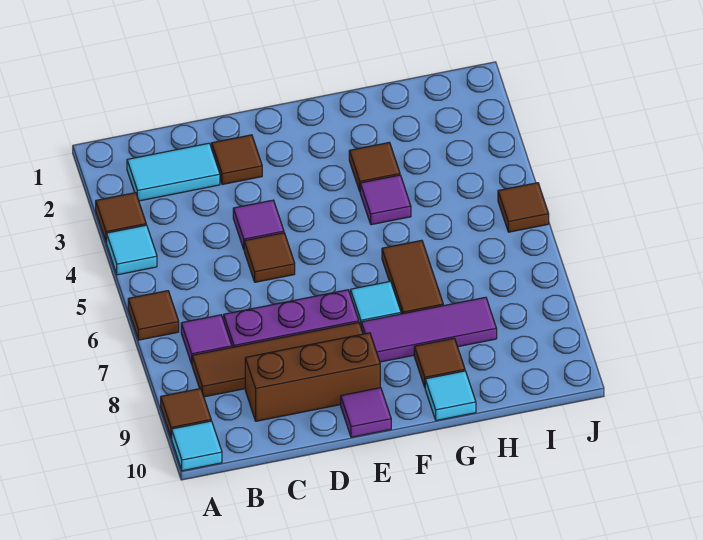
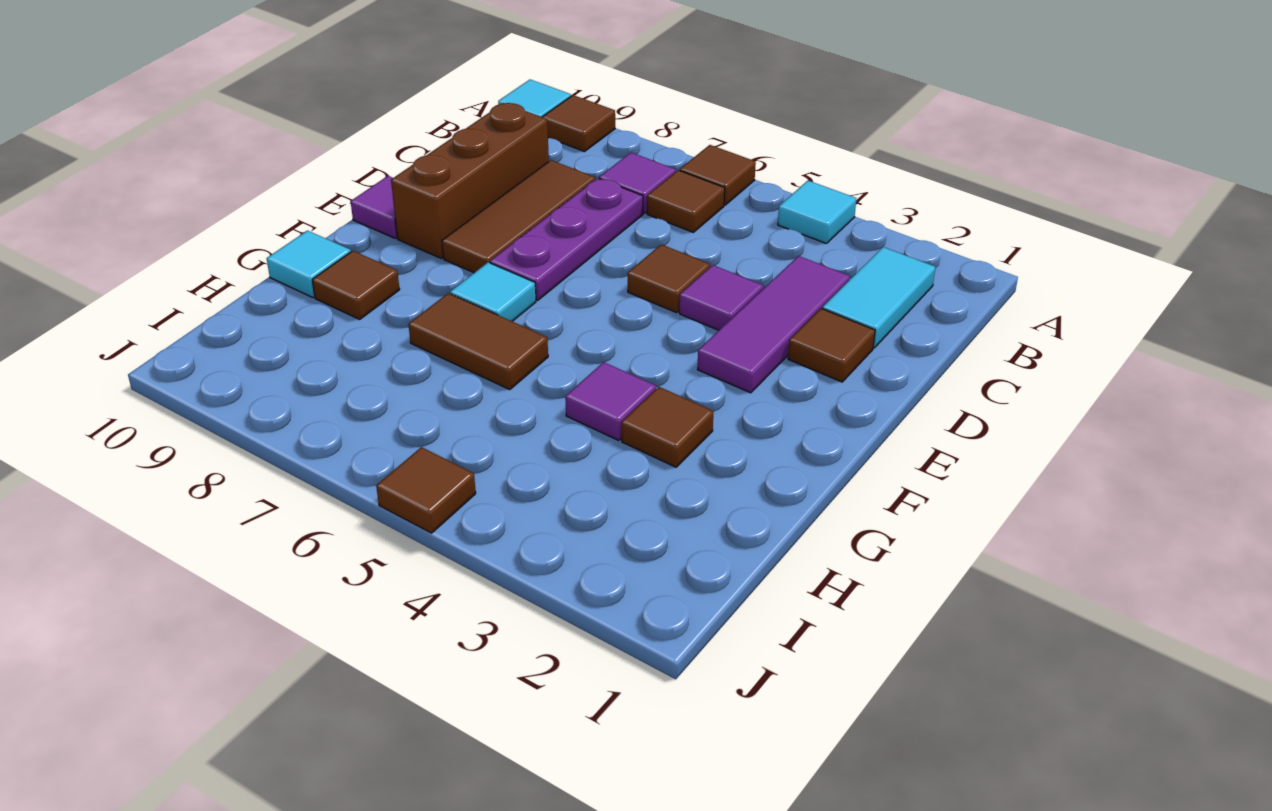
brown 1x1 tile [96,193,146,242] -> brown 1x1 tile moved to [647,170,725,232]
brown 1x4 tile [192,322,363,397] -> brown 1x3 tile [442,160,595,273]
purple 1x3 tile [361,297,497,362] -> purple 1x3 tile moved to [698,256,850,393]

